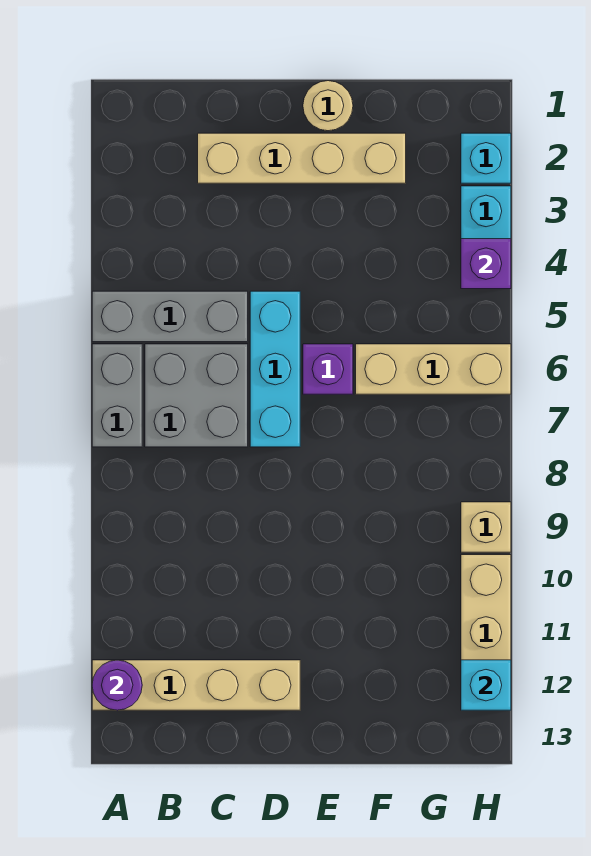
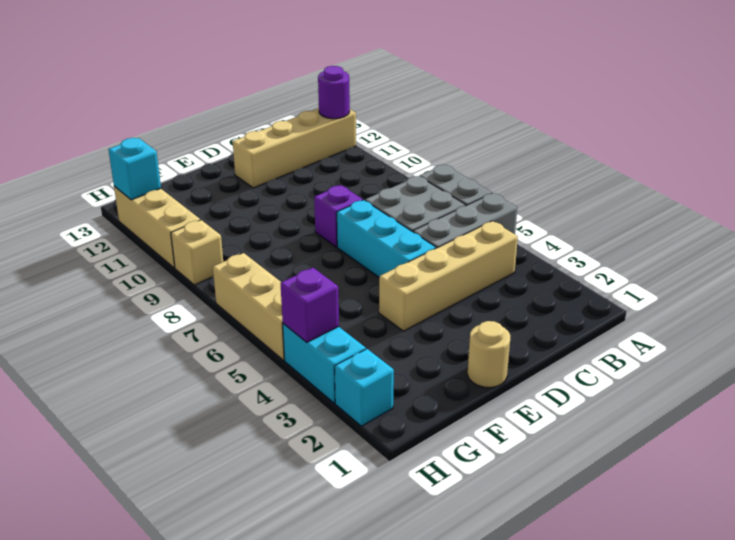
tan 1x4 brick [198,133,406,183] -> tan 1x4 brick moved to [379,221,518,331]
purple 1x1 brick [303,344,353,394] -> purple 1x1 brick moved to [314,185,363,247]
tan 1x3 brick [356,344,511,394] -> tan 1x3 brick turned to [213,253,285,360]

